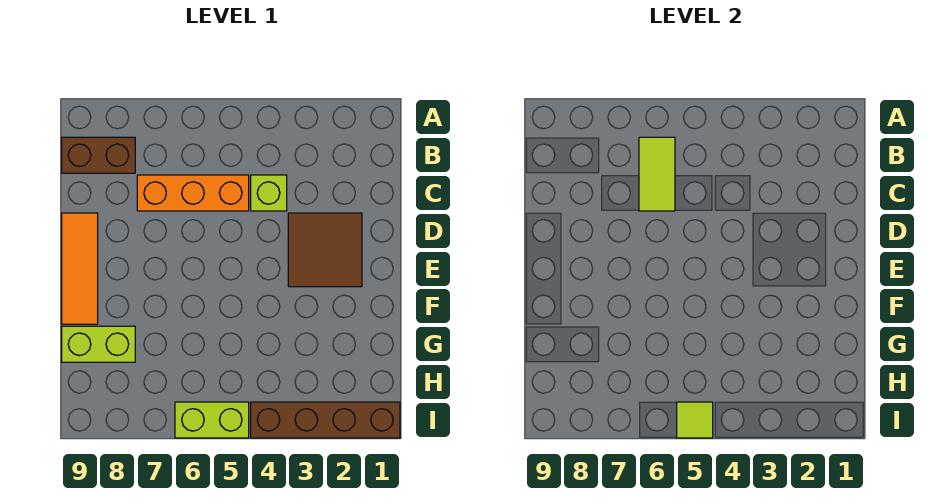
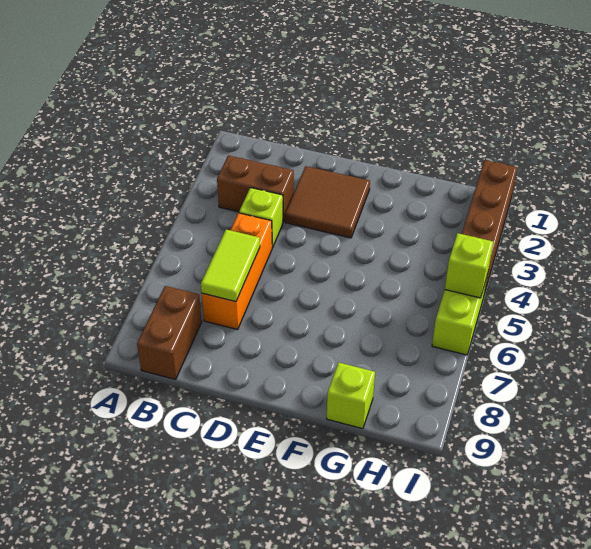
none -> brown 1x2 brick [217,155,294,222]
lime 1x2 tile [639,137,675,211] -> lime 1x2 tile turned to [201,230,260,302]
orange 1x3 tile [62,213,98,324] -> none
lime 1x2 brick [62,326,135,362] -> lime 1x1 brick [327,362,375,429]
lime 1x1 tile [677,402,713,438] -> lime 1x1 brick [445,233,493,298]

